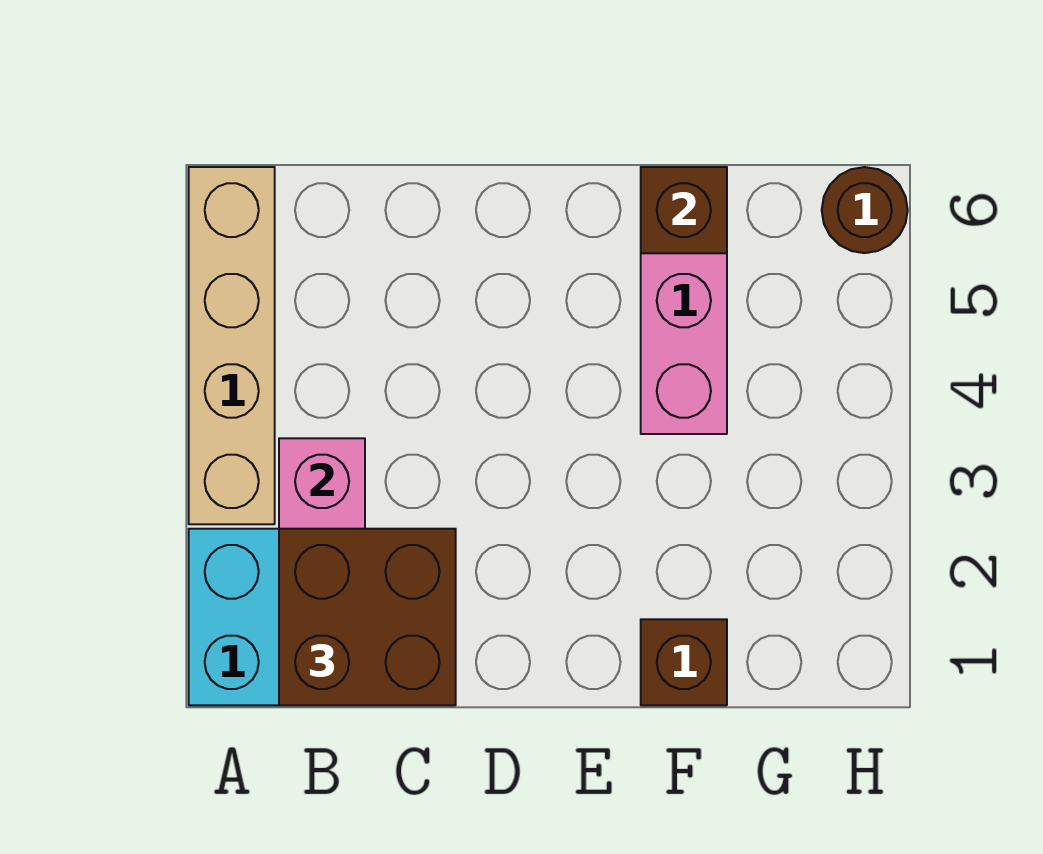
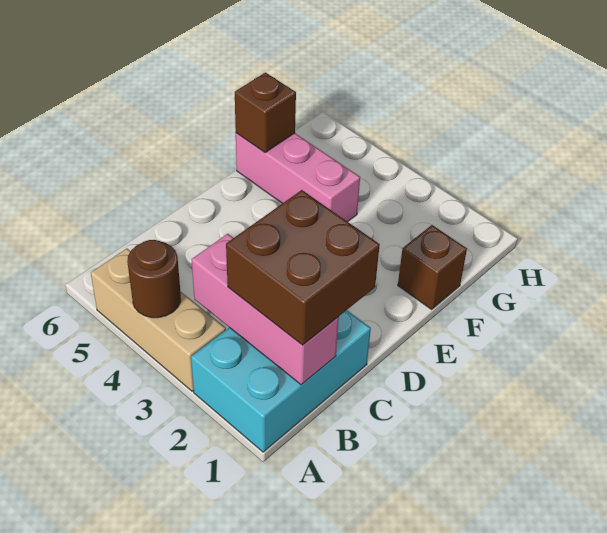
tan 1x4 brick [189,167,275,524] -> tan 1x3 brick [91,248,226,391]
brown 1x1 round brick [822,167,908,253] -> brown 1x1 round brick moved to [127,240,181,318]

